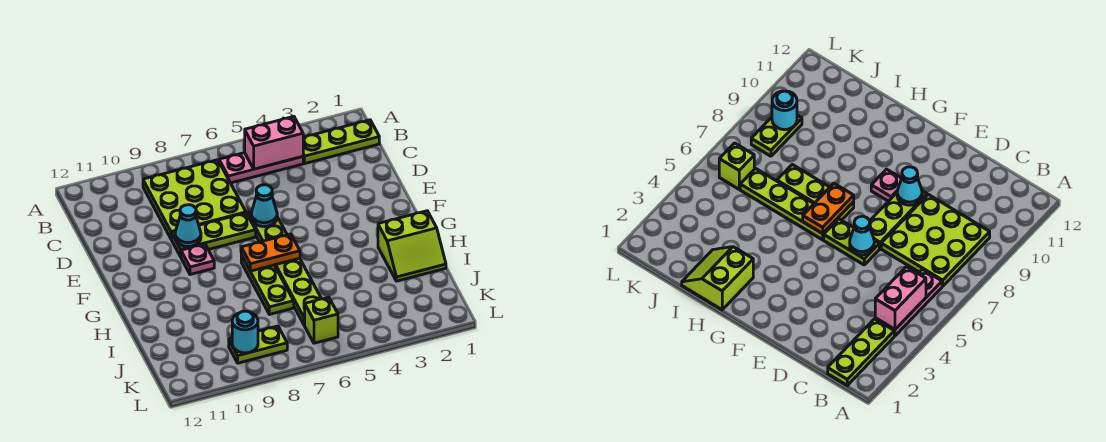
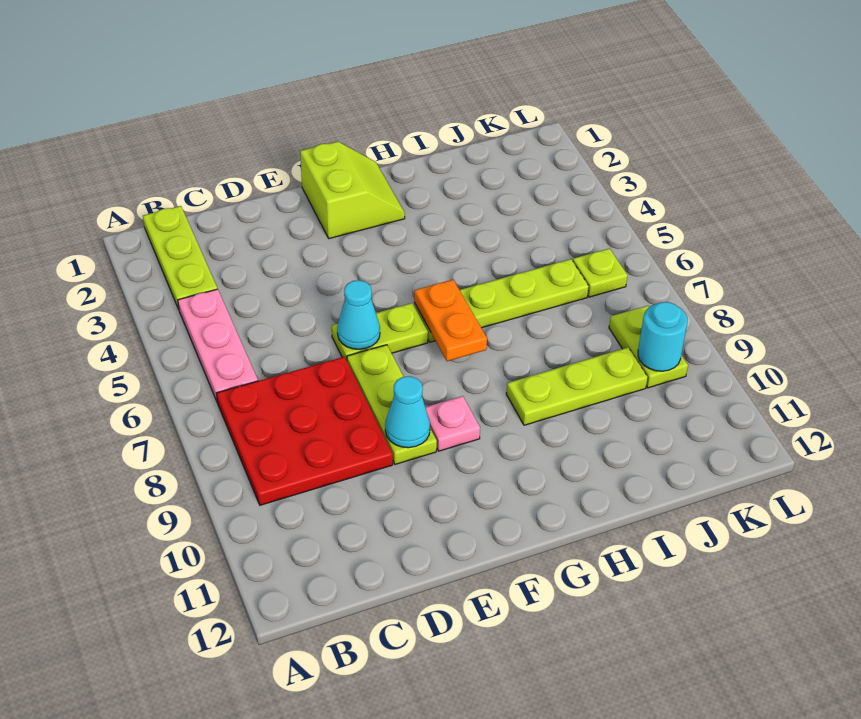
pink 1x2 brick [245,117,303,169] -> none
lime 3x3 plate [143,160,246,238] -> red 3x3 plate [217,357,393,505]
lime 1x3 plate [241,255,294,314] -> lime 1x3 plate moved to [506,347,648,425]
lime 2x2 slope [378,211,446,281] -> lime 2x2 slope moved to [300,142,405,239]
lime 1x1 brick [304,297,338,343] -> lime 1x1 plate [573,248,628,297]

